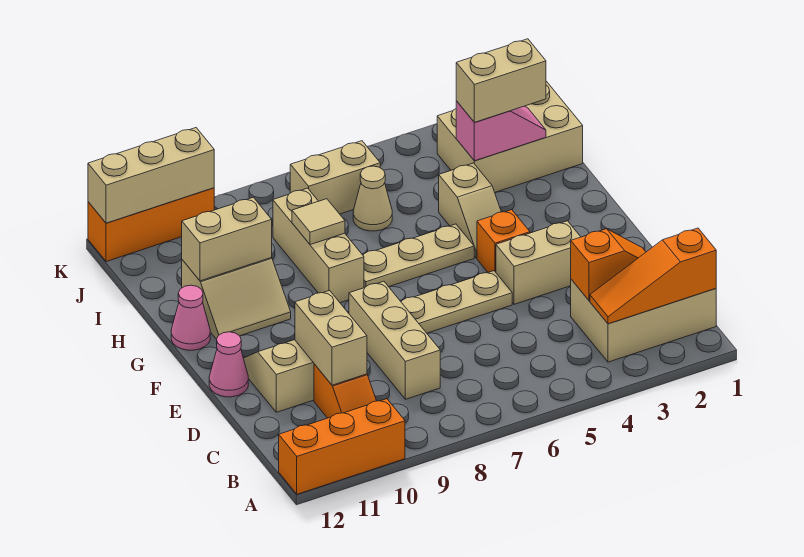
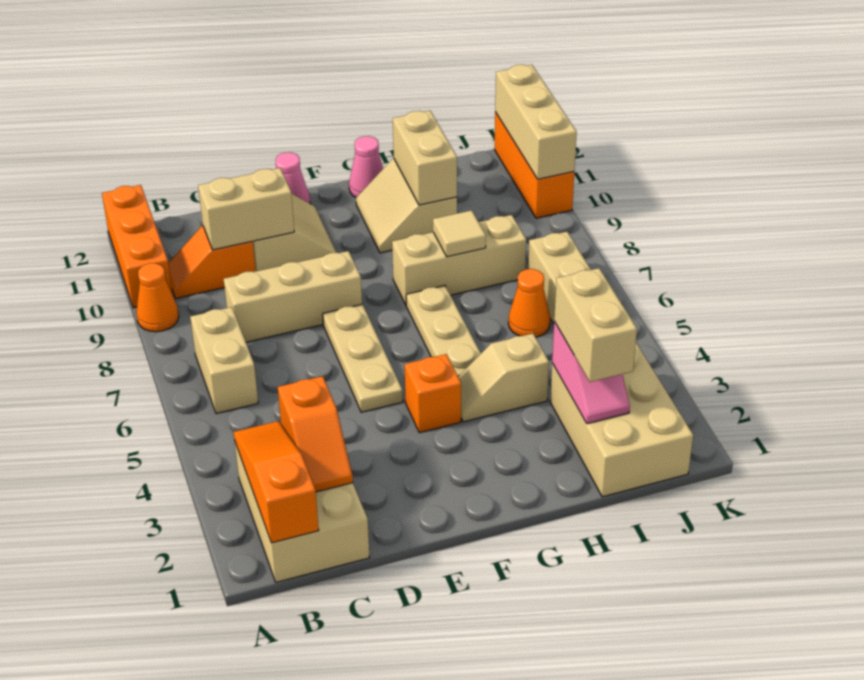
none -> orange 1x1 cone [136,263,179,332]
tan 1x2 brick [496,221,580,304] -> tan 1x2 brick moved to [190,307,258,414]
tan 1x1 cone [353,166,392,231] -> orange 1x1 cone [508,269,550,337]

